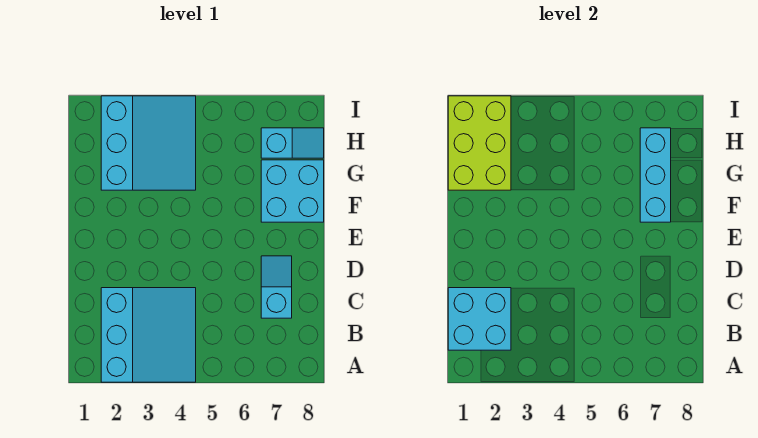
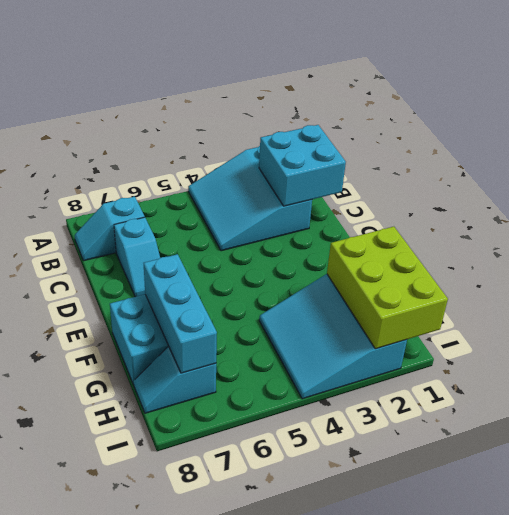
none -> cyan 1x2 slope [75,197,145,261]

